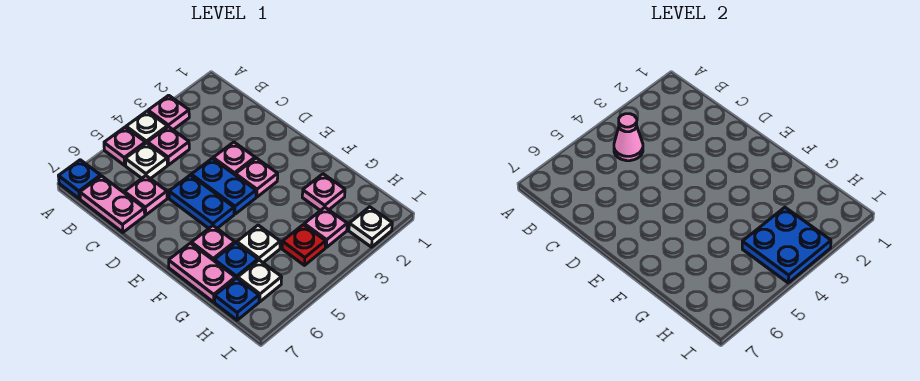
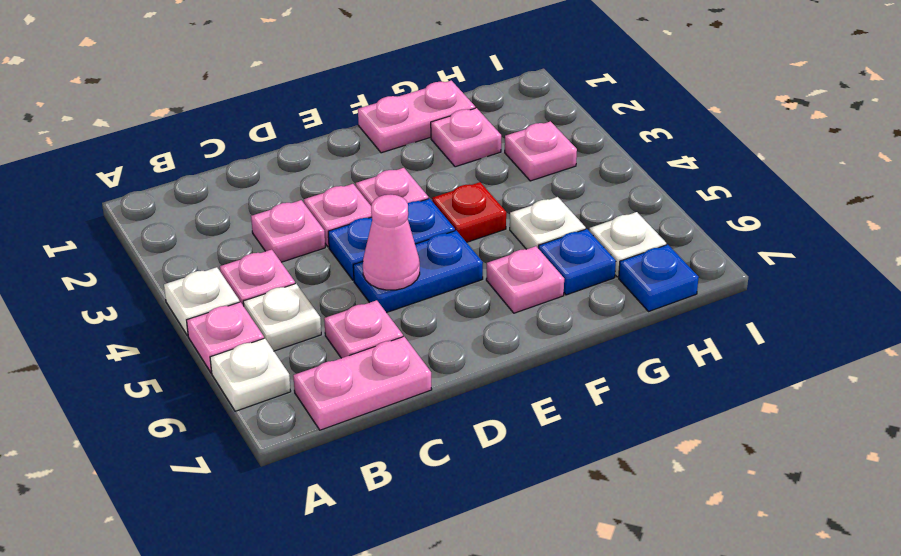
pink 1x1 plate [148,95,189,130] -> pink 1x1 plate moved to [251,200,325,262]
blue 1x1 plate [59,160,101,199] -> none
pink 1x1 cone [614,114,643,161] -> pink 1x1 cone moved to [363,195,420,290]
pink 1x2 plate [169,243,235,302] -> pink 1x2 plate moved to [358,81,475,153]
blue 2x2 plate [742,207,831,283] -> none
red 1x1 plate [282,225,326,265] -> red 1x1 plate moved to [432,182,506,242]
white 1x1 plate [349,207,392,247] -> white 1x1 plate moved to [210,338,291,411]

